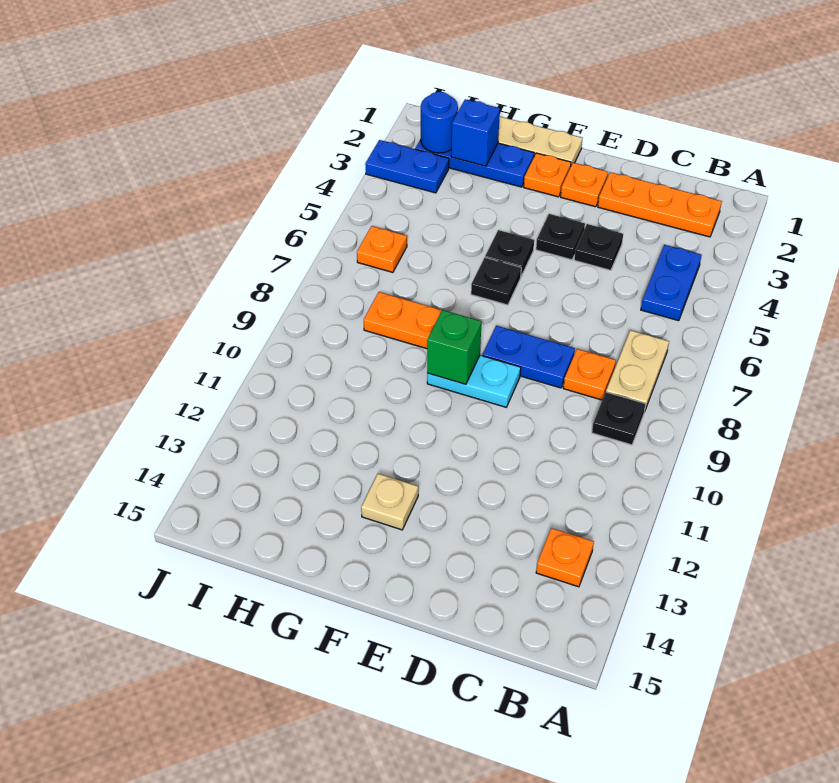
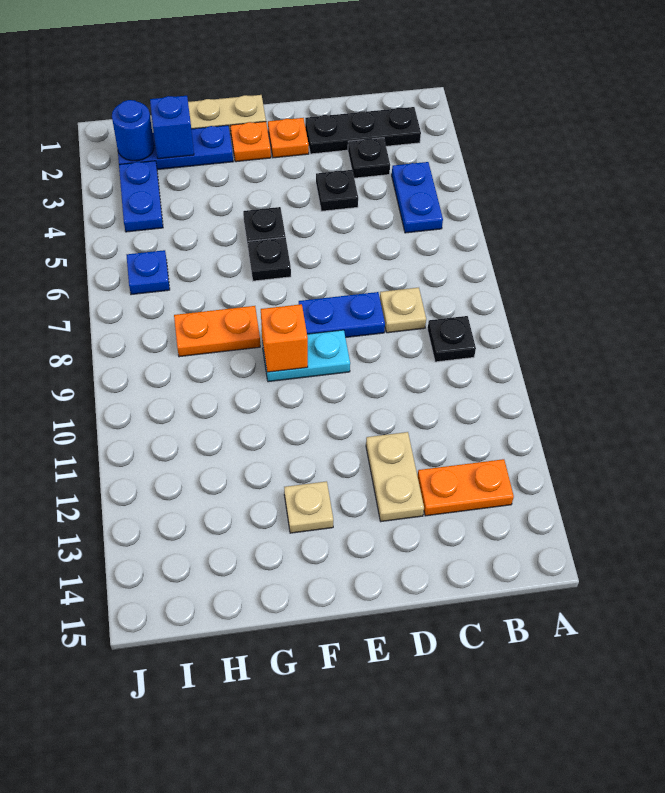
orange 1x3 plate [598,172,722,237] -> black 1x3 plate [305,107,421,154]
tan 1x2 plate [606,330,669,412] -> tan 1x2 plate moved to [366,432,424,521]
orange 1x1 plate [536,528,594,587] -> orange 1x2 plate [418,459,514,516]
orange 1x1 plate [563,349,616,400] -> tan 1x1 plate [380,288,426,333]
black 1x1 plate [536,214,585,260] -> black 1x1 plate moved to [348,138,390,178]
green 1x1 brick [427,310,482,384] -> orange 1x1 brick [261,304,308,372]
blue 1x2 plate [365,140,449,193] -> blue 1x2 plate turned to [119,161,163,232]
orange 1x1 plate [357,226,407,272] -> blue 1x1 plate [127,250,170,295]

